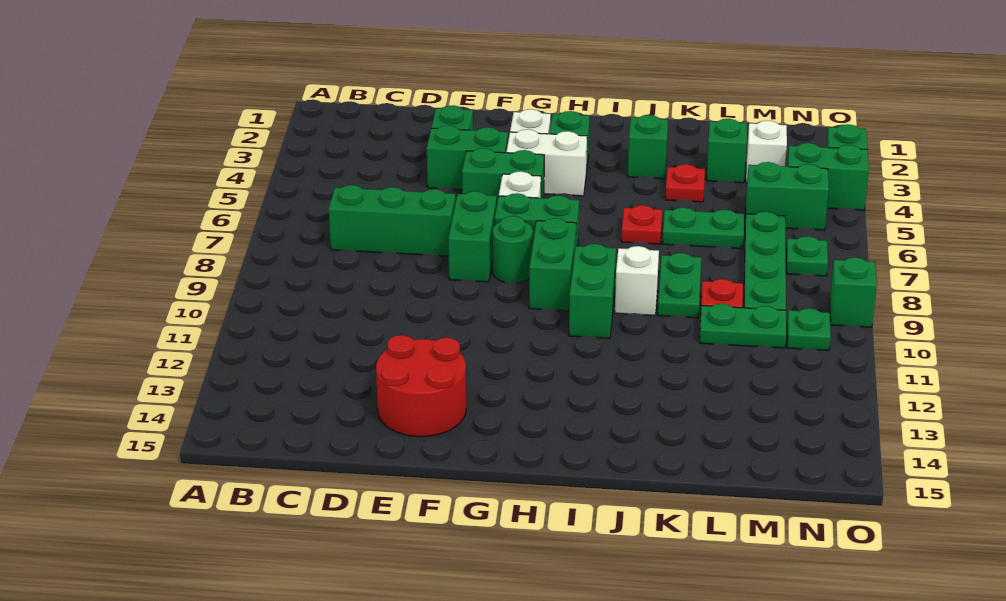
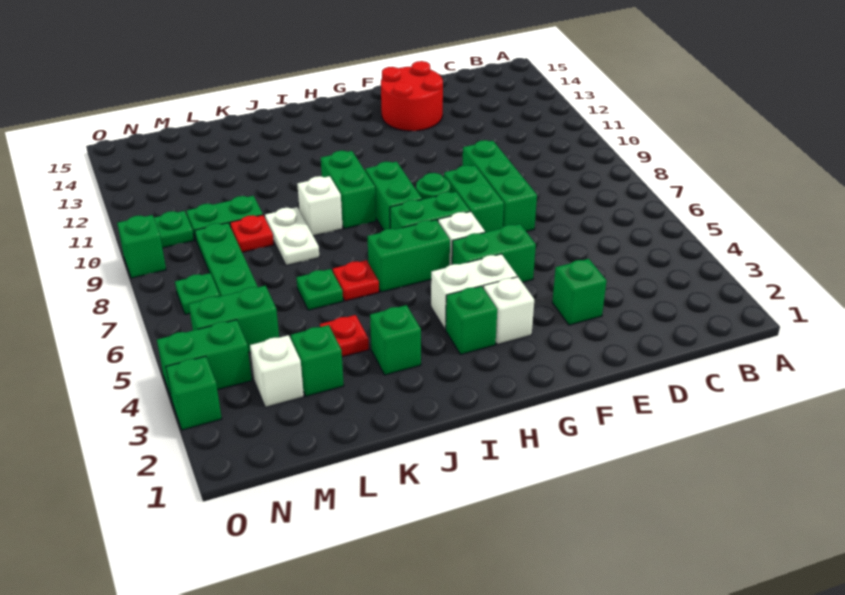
green 1x3 brick [329,185,456,256] -> green 1x3 brick turned to [463,140,537,232]
green 1x2 brick [427,126,508,190] -> green 1x2 brick moved to [367,220,450,292]
green 1x2 plate [662,207,744,248] -> green 1x1 plate [296,269,343,310]
green 1x2 plate [658,253,701,318] -> white 1x2 plate [265,207,319,266]

